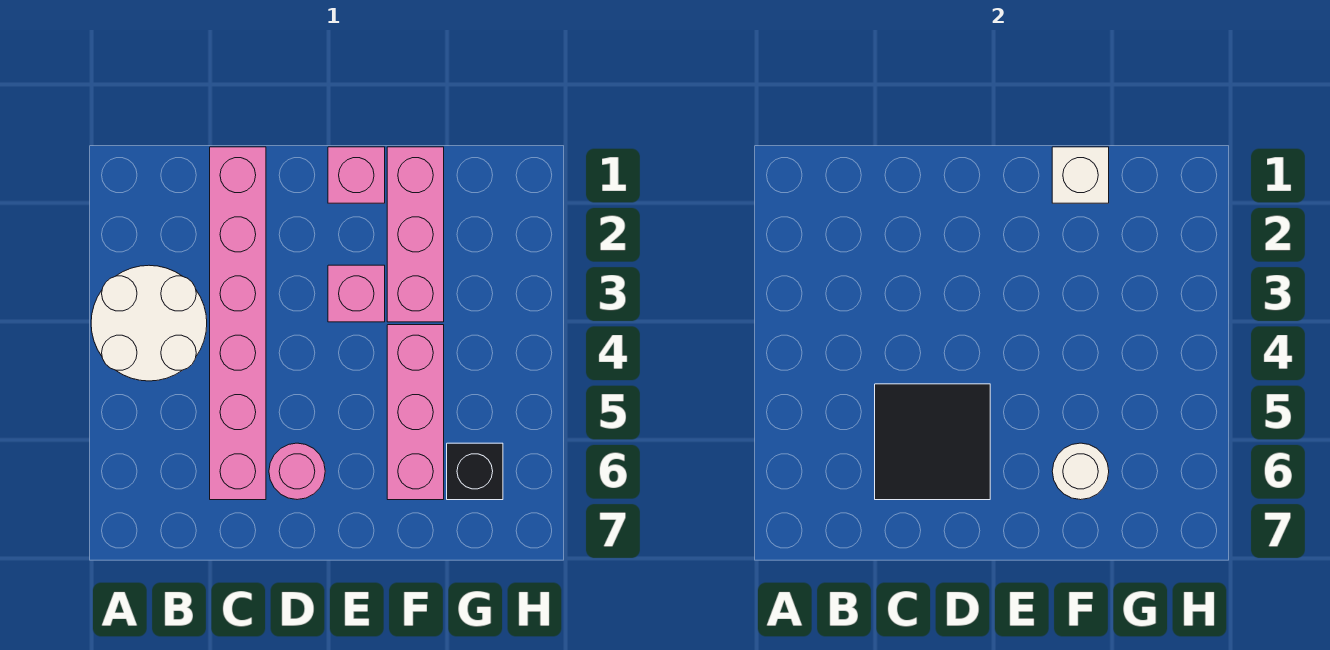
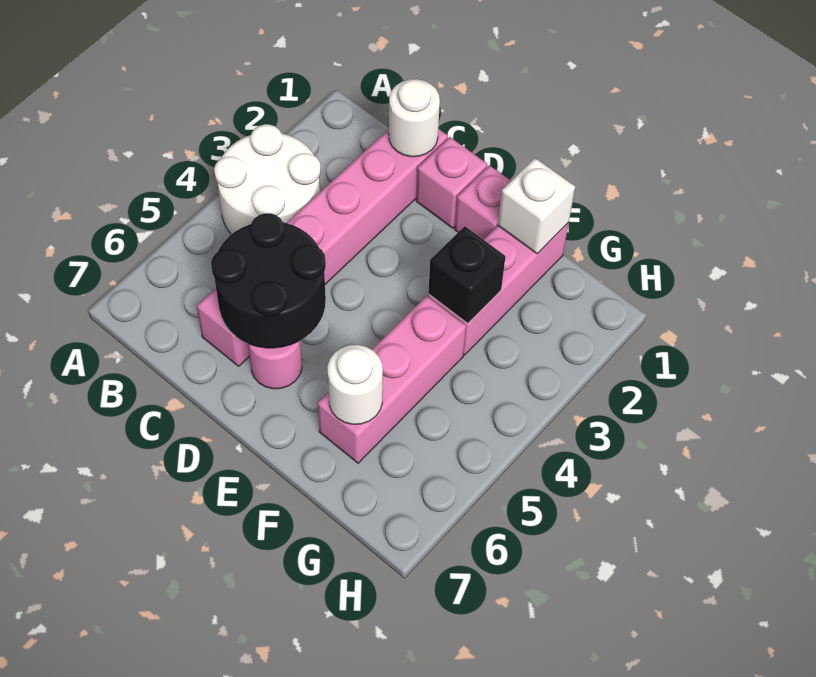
none -> white 1x1 round brick [389,79,440,157]
black 2x2 tile [875,384,990,500] -> black 2x2 round brick [211,213,326,348]
pink 1x1 brick [328,265,385,322] -> pink 1x1 brick moved to [416,137,487,228]
black 1x1 brick [447,443,503,500] -> black 1x1 brick moved to [428,226,506,323]

